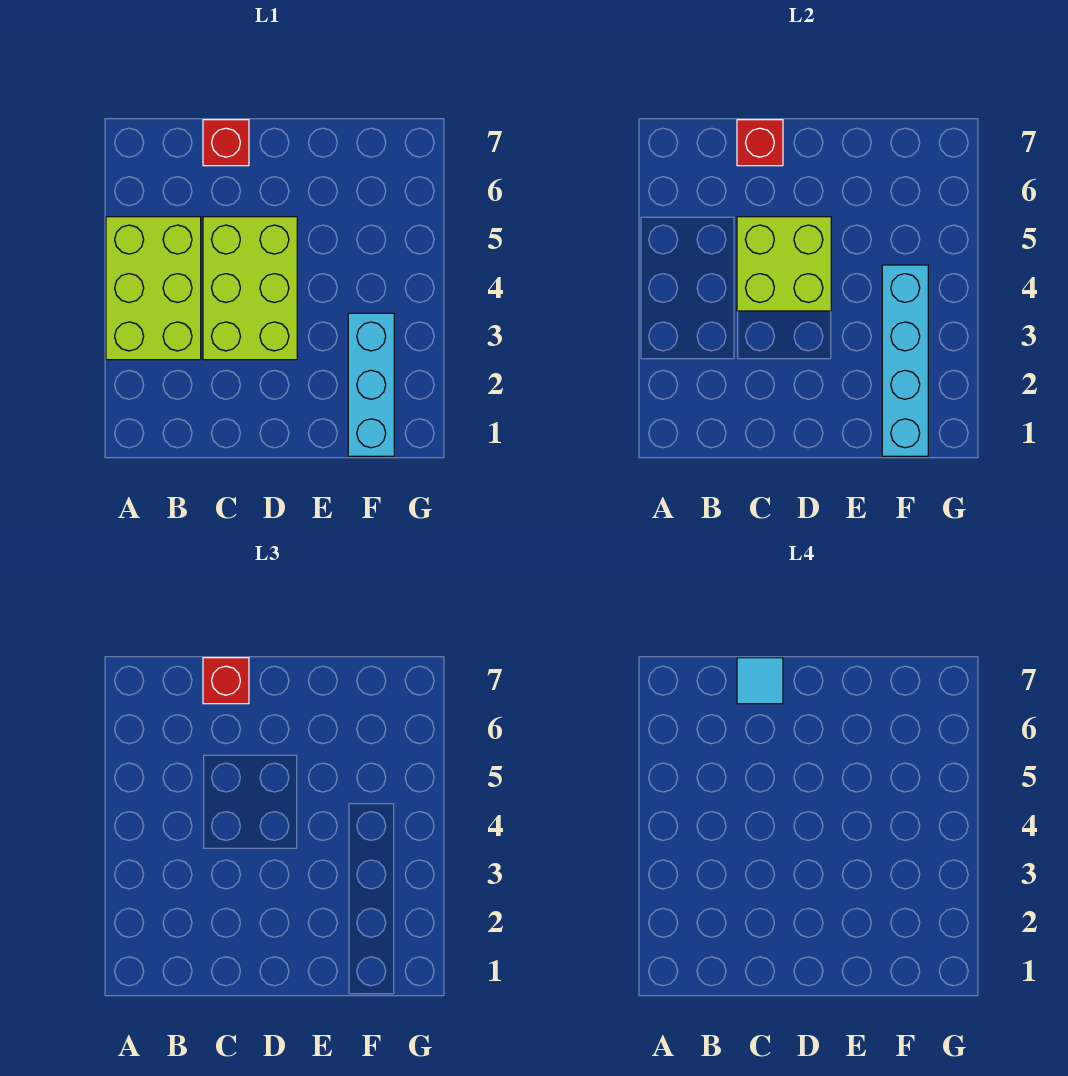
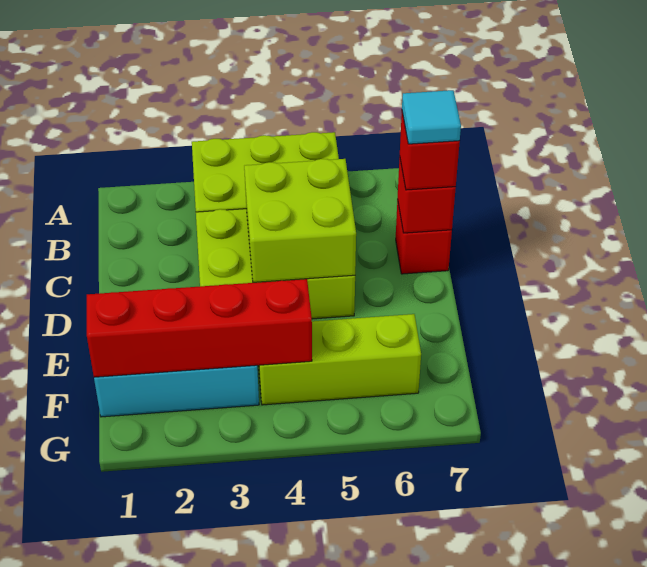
cyan 1x4 brick [882,265,928,456] -> red 1x4 brick [87,279,312,377]
none -> lime 1x3 brick [258,314,421,405]

